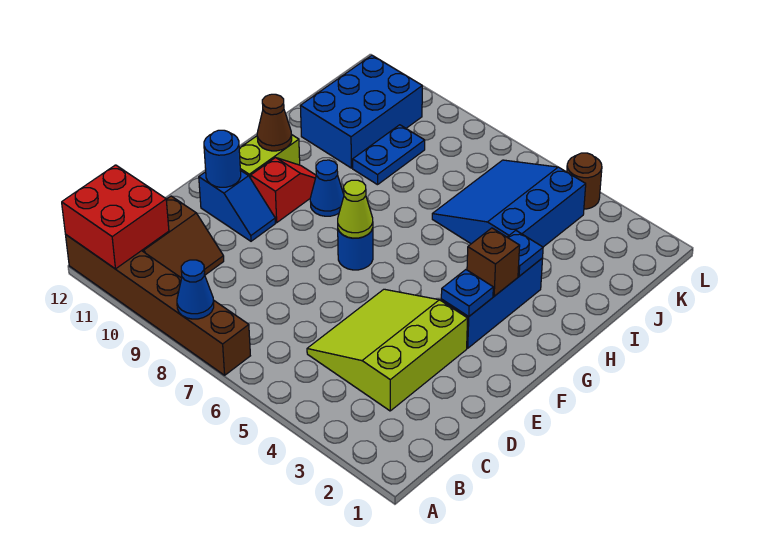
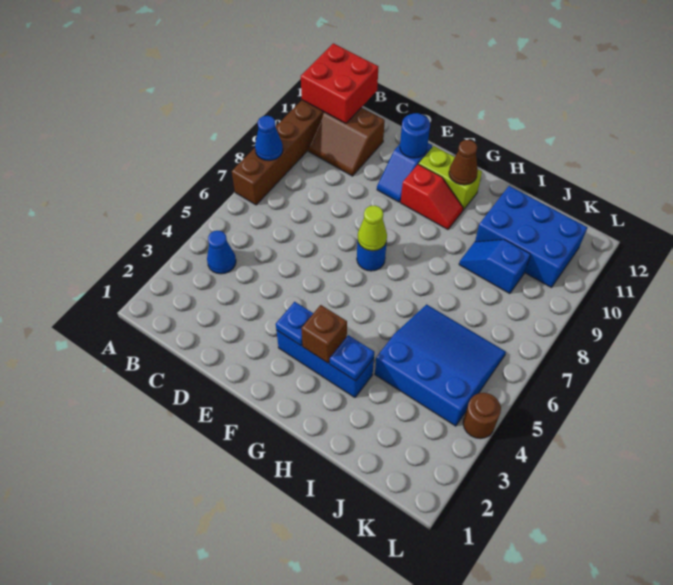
lime 3x3 slope [307,289,468,411] -> none
blue 1x1 cone [310,160,344,216] -> blue 1x1 cone moved to [207,231,236,274]
blue 1x2 plate [353,125,425,185] -> blue 1x2 slope [459,240,531,294]

